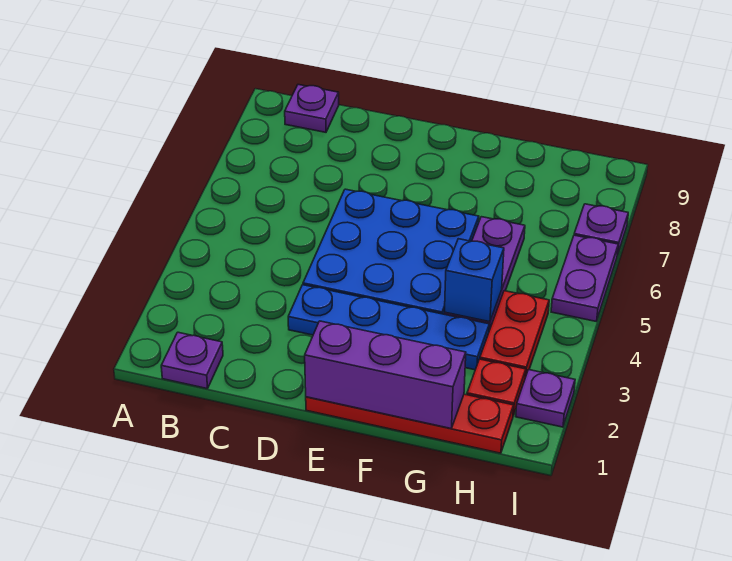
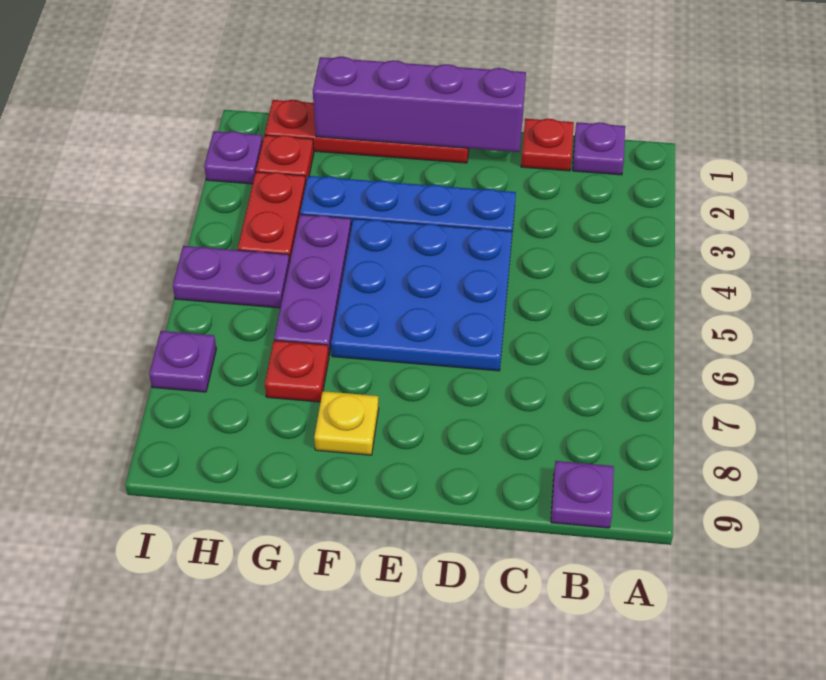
none -> red 1x1 plate [521,119,574,171]
purple 1x3 brick [305,321,466,428] -> purple 1x4 brick [313,57,526,152]
none -> yellow 1x1 plate [314,391,379,455]
blue 1x1 brick [445,239,504,322] -> none
none -> red 1x1 plate [265,340,329,402]
purple 1x2 plate [551,235,618,321] -> purple 1x2 plate turned to [173,246,290,308]

